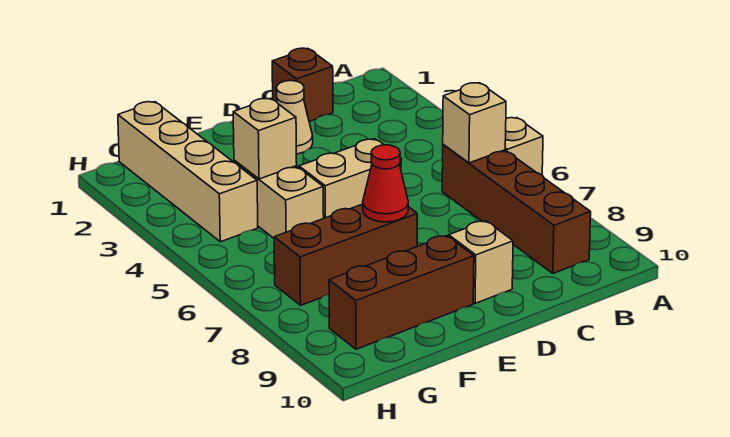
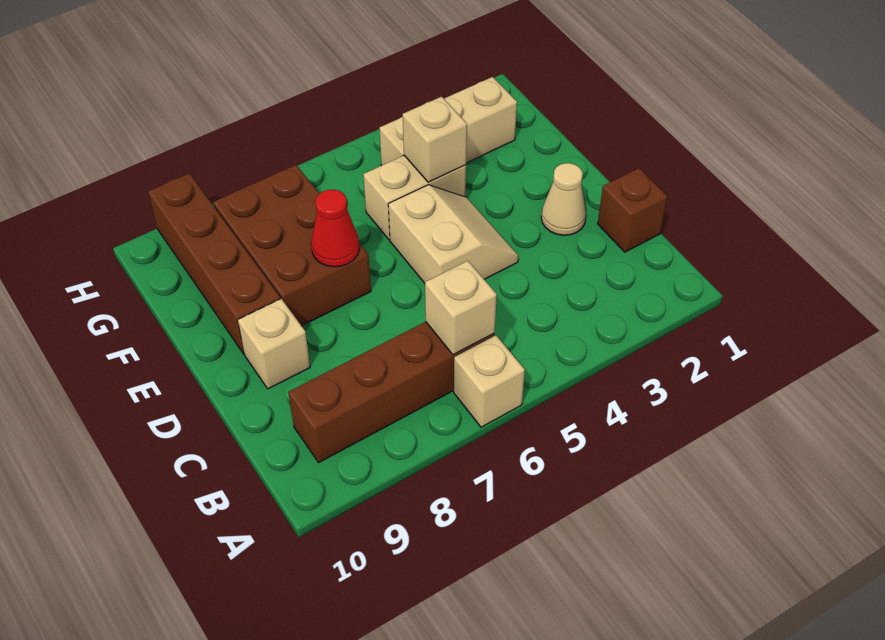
brown 1x3 brick [274,204,417,305] -> brown 2x3 brick [213,165,371,326]
brown 1x3 brick [329,236,474,349] -> brown 1x4 brick [148,173,280,354]
tan 1x4 brick [118,102,258,242] -> tan 1x3 brick [379,77,517,165]

